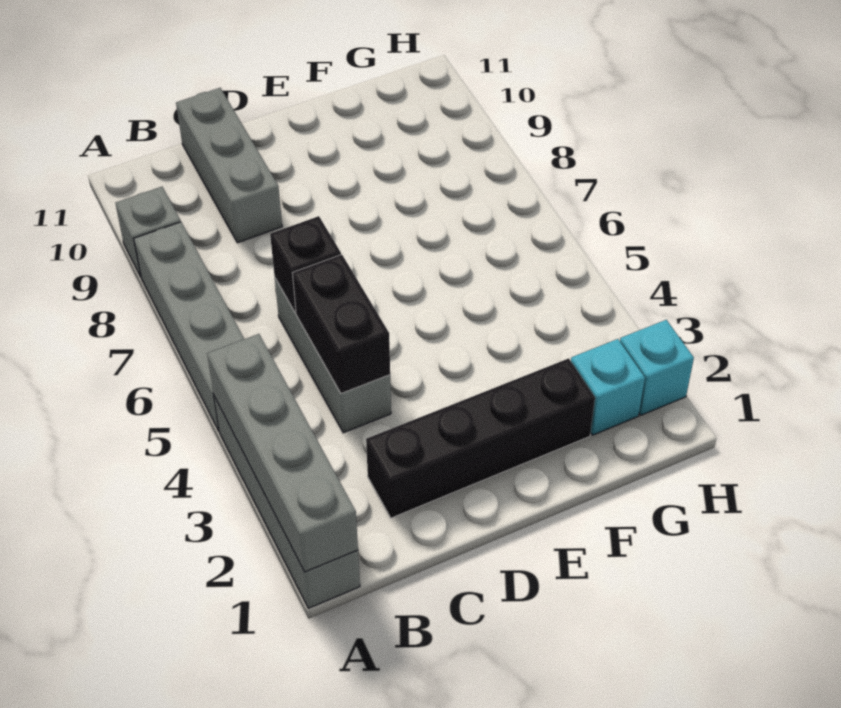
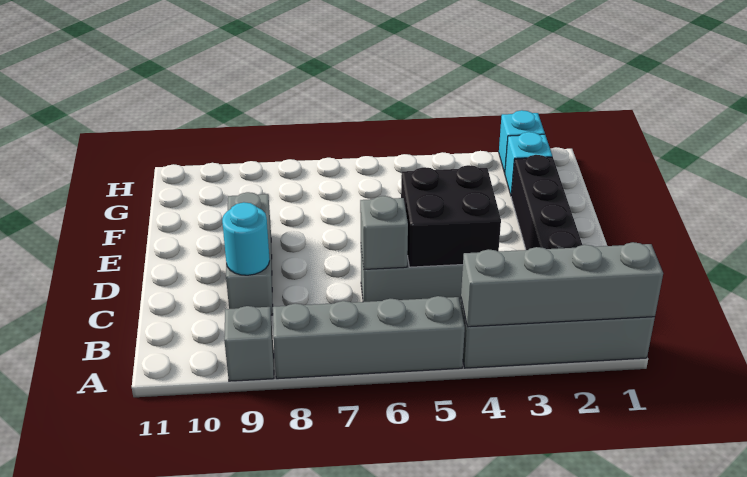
black 1x2 brick [292,255,390,394] -> black 2x2 brick [401,165,501,267]
black 1x1 brick [270,216,341,313] -> grey 1x1 brick [360,196,408,269]
grey 1x3 brick [176,88,282,243] -> grey 1x3 brick turned to [226,192,273,315]
none -> cyan 1x1 round brick [222,202,270,275]

